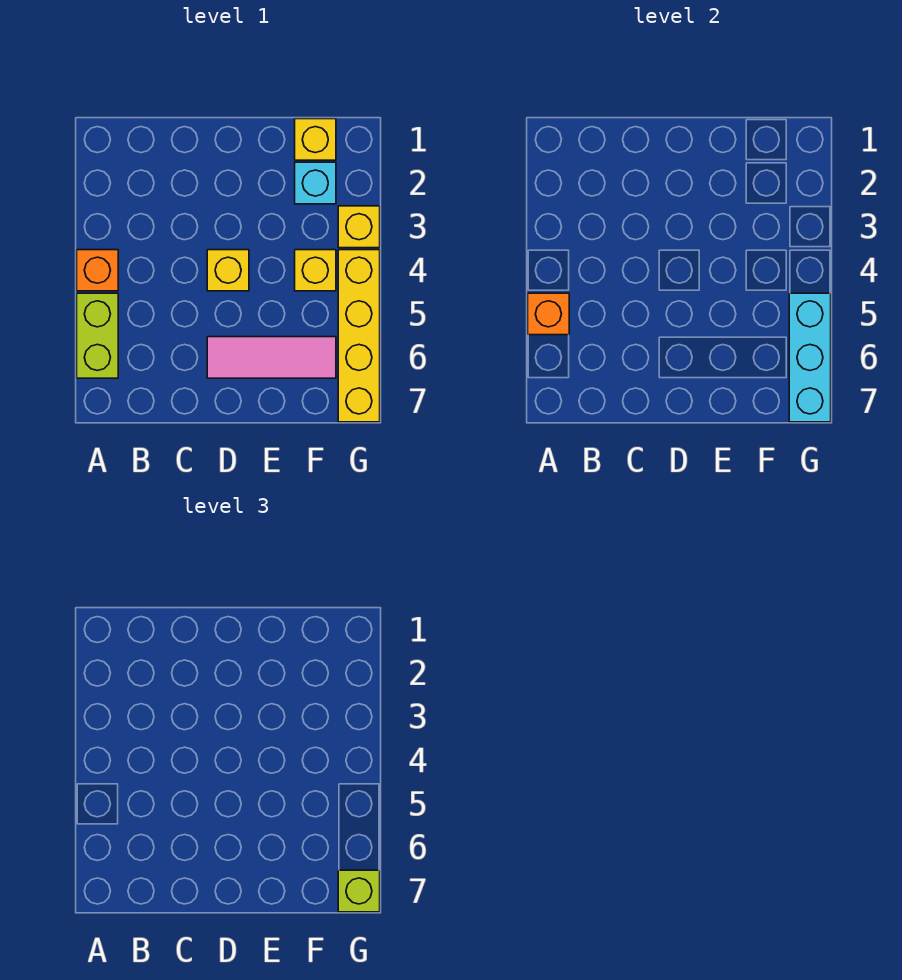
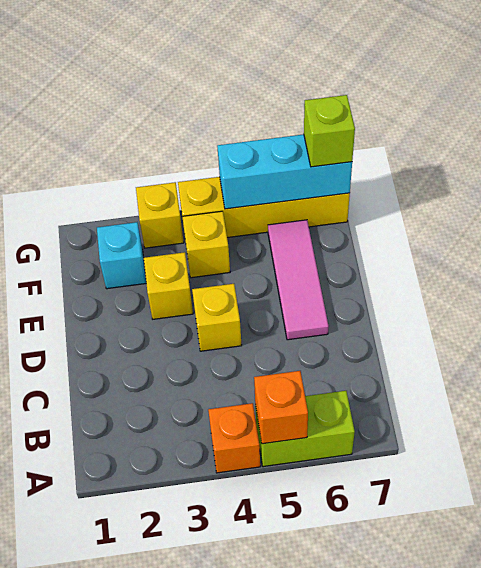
yellow 1x1 brick [295,119,336,160] -> yellow 1x1 brick moved to [144,252,193,319]

